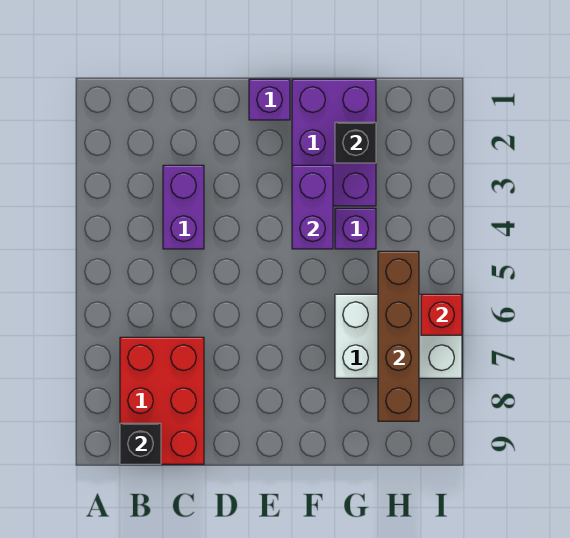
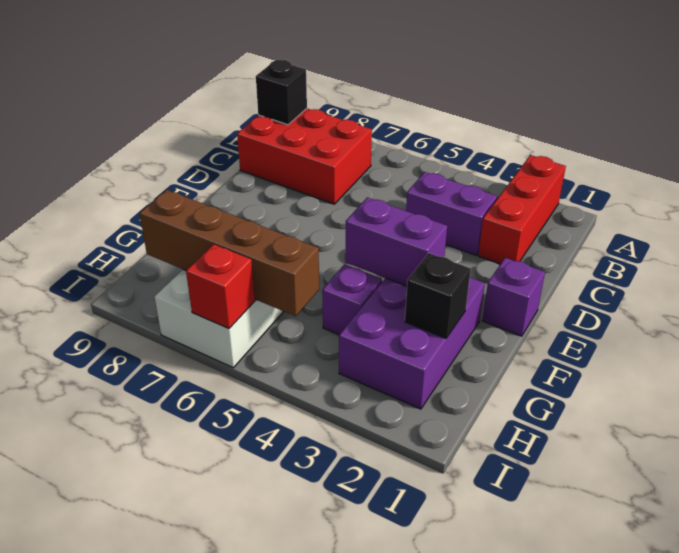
none -> red 1x3 brick [478,155,566,264]
purple 2x3 brick [292,79,376,206] -> purple 2x3 brick turned to [339,278,485,409]

